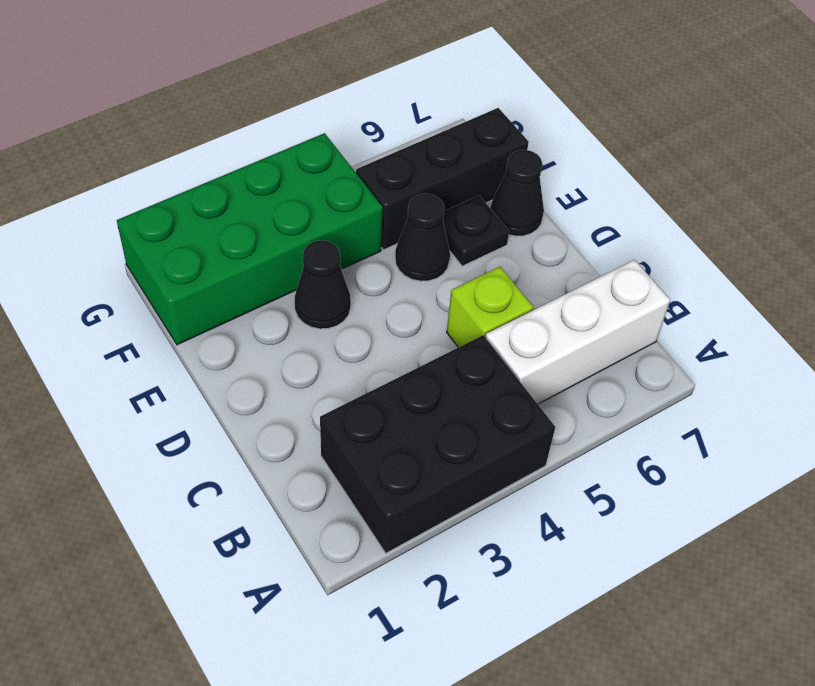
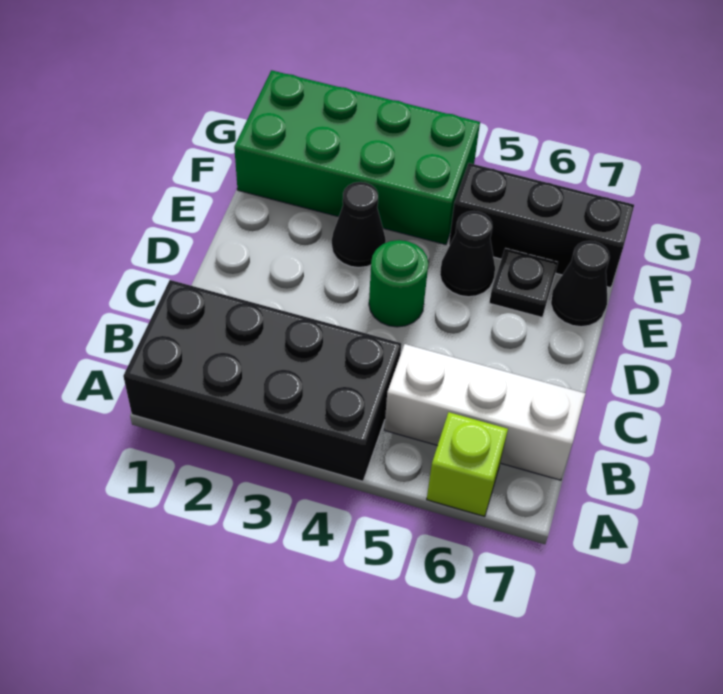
black 2x3 brick [320,335,555,553] -> black 2x4 brick [123,280,401,481]
lime 1x1 brick [447,267,534,347] -> lime 1x1 brick moved to [427,412,508,517]
none -> green 1x1 round brick [369,240,428,327]

